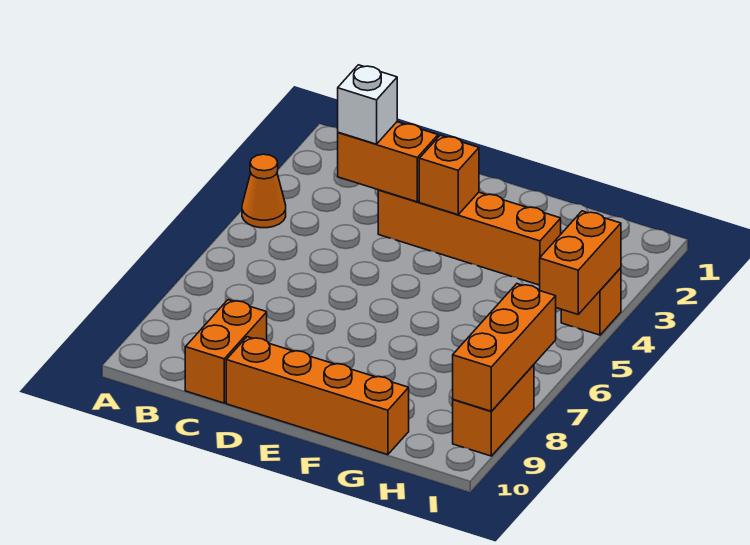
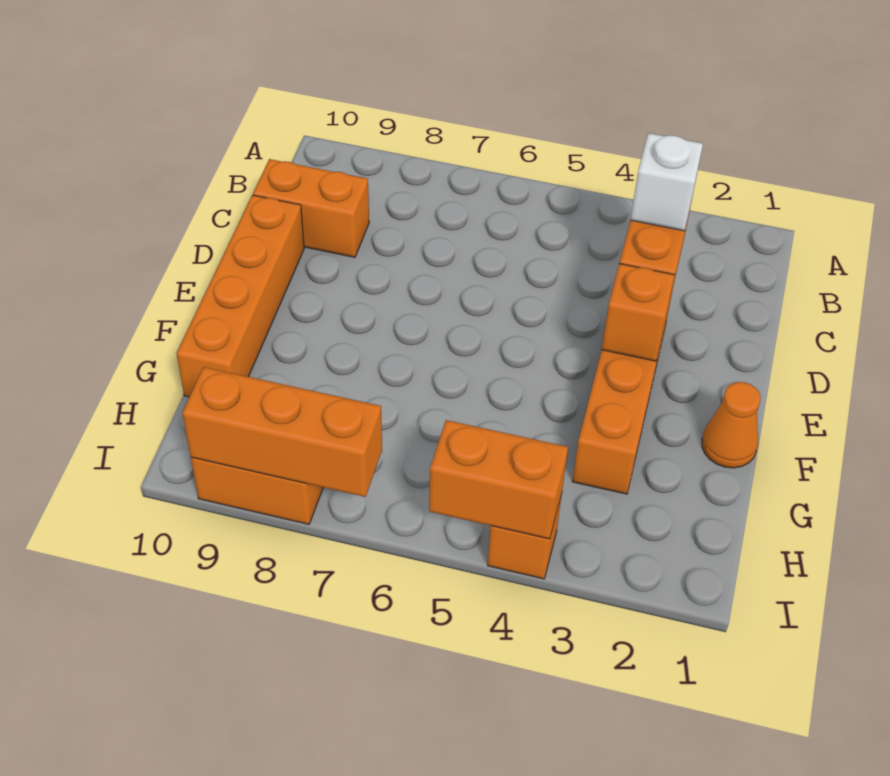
orange 1x1 cone [242,154,286,228] -> orange 1x1 cone moved to [702,382,761,468]

